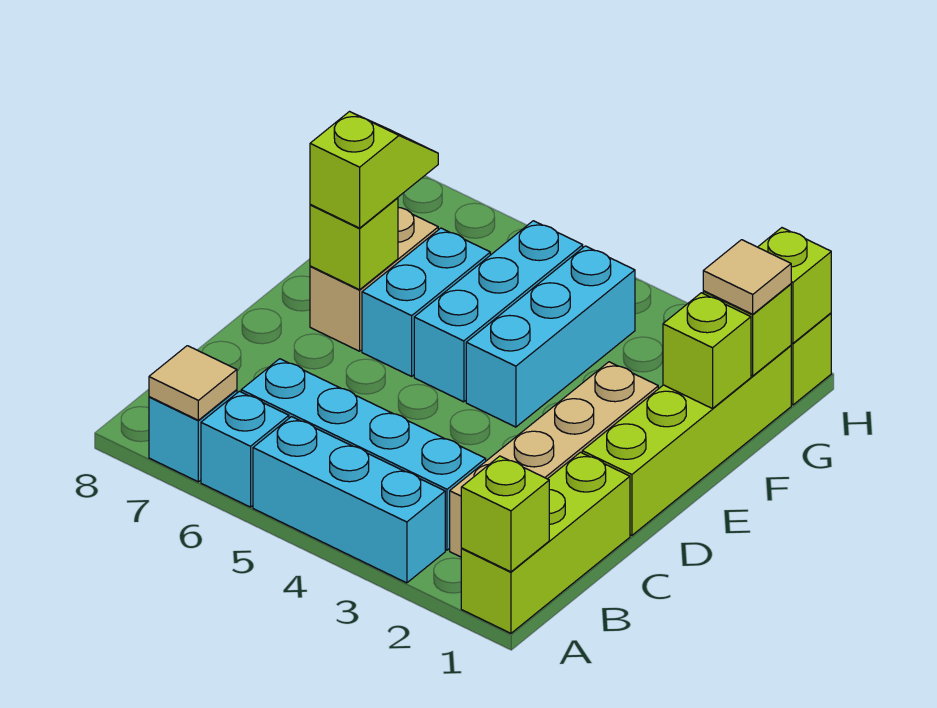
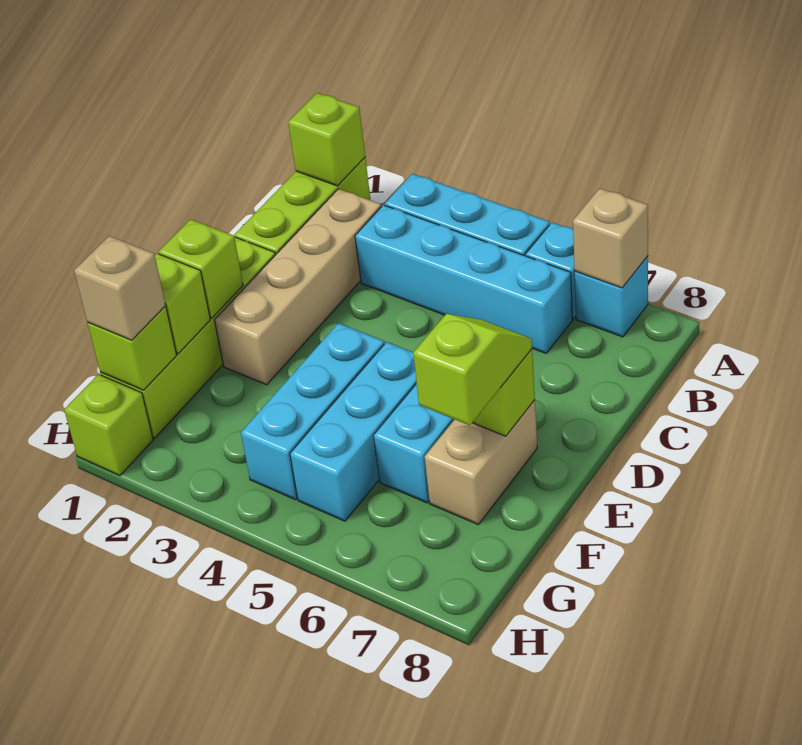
tan 1x1 tile [149,346,237,420] -> tan 1x1 brick [573,188,648,288]
lime 1x2 slope [310,112,438,228] -> lime 1x2 slope turned to [413,314,532,425]
tan 1x1 tile [703,240,791,314] -> tan 1x1 brick [74,236,166,340]
lime 1x1 brick [758,228,831,343] -> lime 1x1 brick moved to [159,219,243,318]

